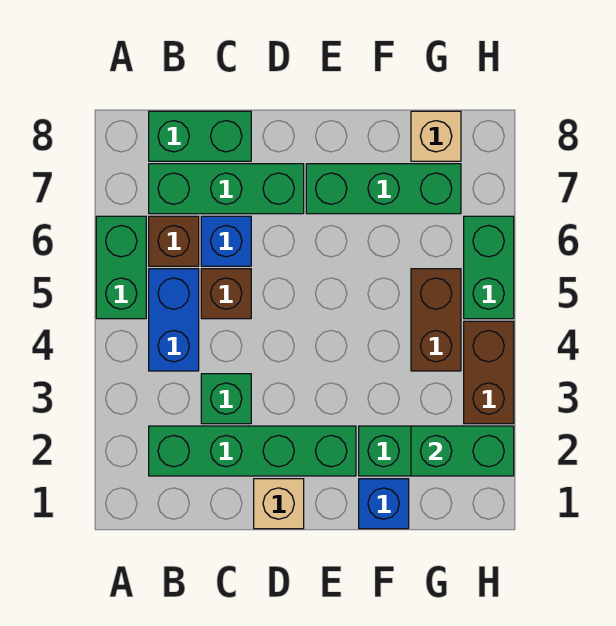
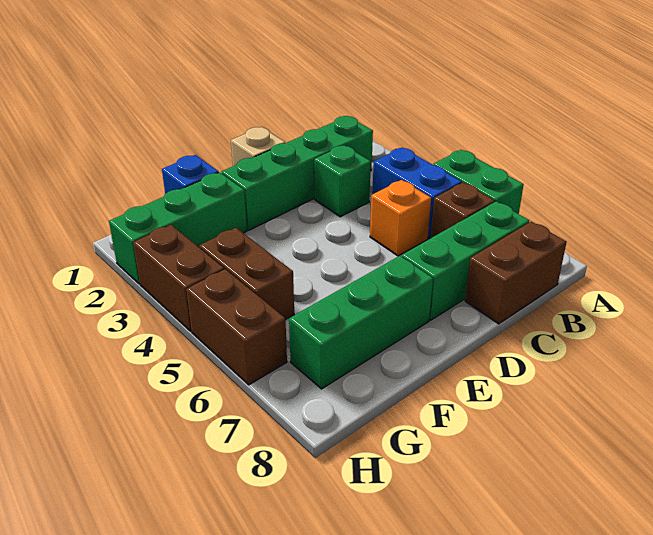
green 1x2 brick [149,111,251,161] -> brown 1x2 brick [465,221,566,324]
brown 1x1 brick [201,269,251,319] -> orange 1x1 brick [370,180,431,256]
blue 1x1 brick [201,216,251,266] -> none
green 1x2 brick [411,426,514,476] -> none
tan 1x1 brick [411,111,461,161] -> none
green 1x2 brick [464,216,514,319] -> brown 1x2 brick [186,269,287,385]

